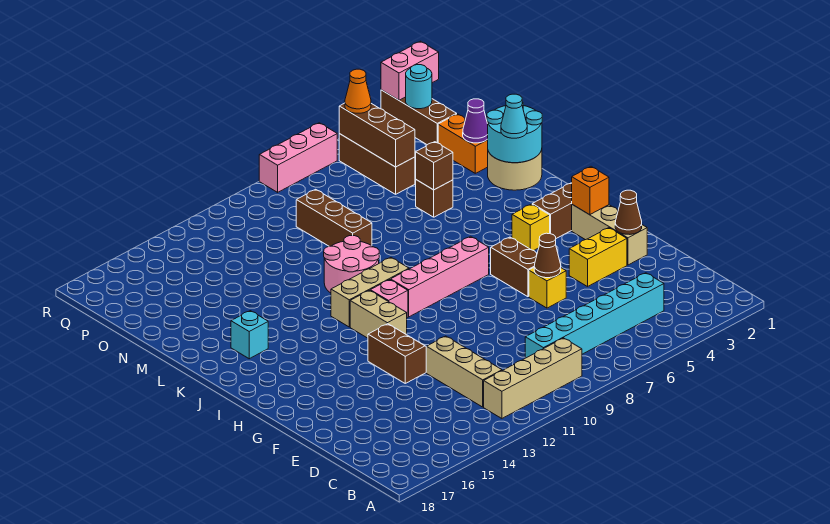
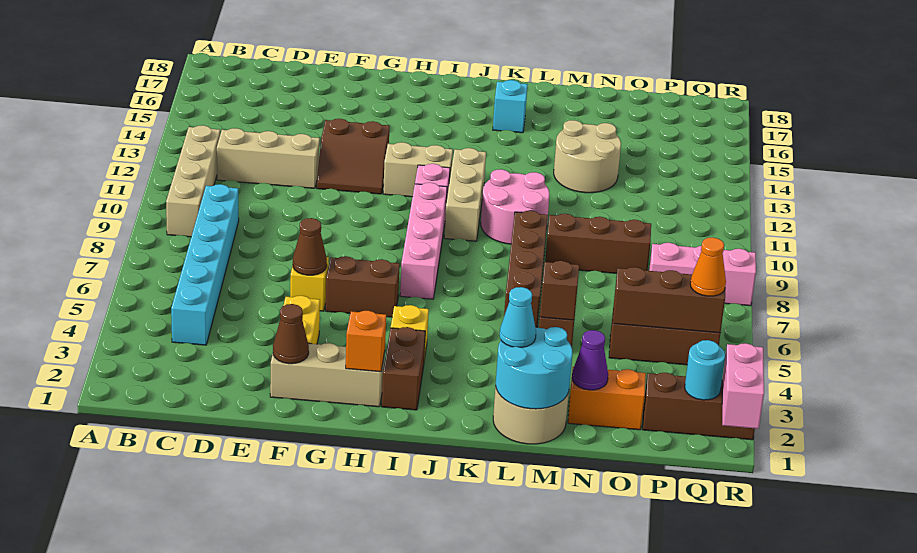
none -> brown 1x4 brick [504,211,548,328]
none -> tan 2x2 round brick [554,120,621,193]
pink 1x3 brick [259,123,337,192] -> pink 1x3 brick turned to [649,243,756,306]

